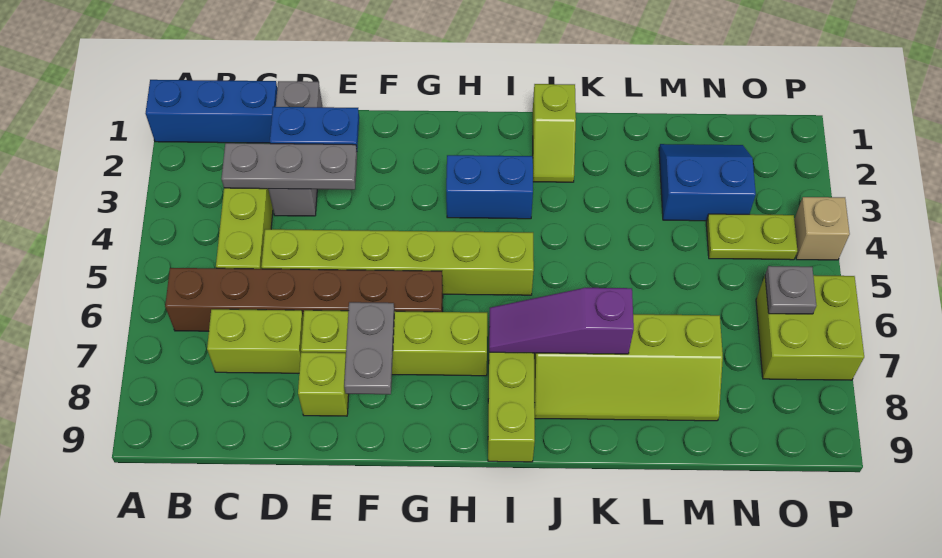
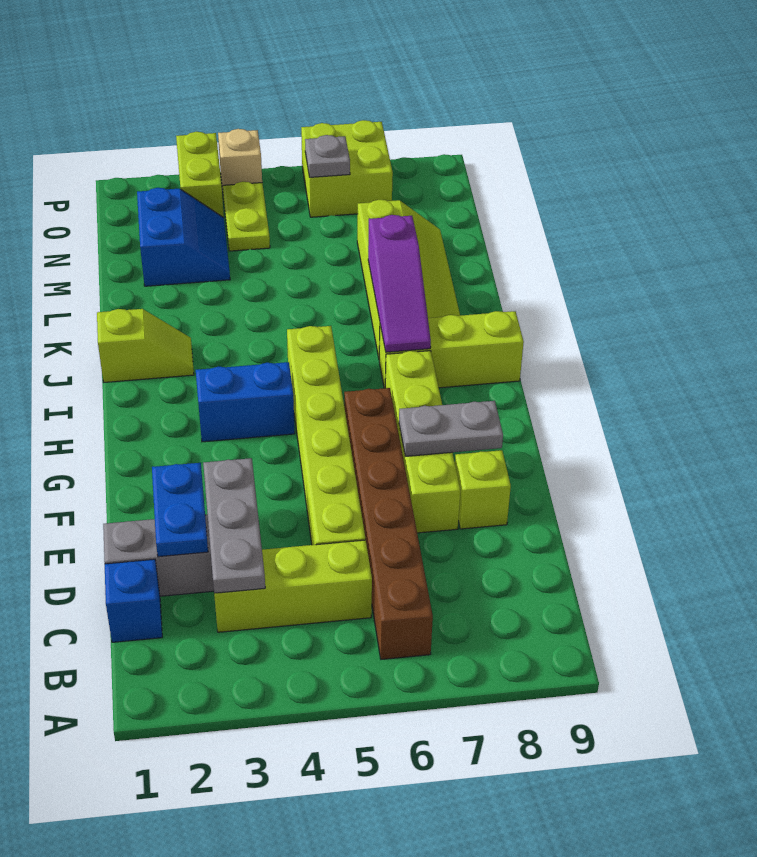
blue 1x3 brick [145,80,277,143] -> blue 1x1 brick [105,559,162,642]
lime 1x2 brick [207,309,303,373] -> lime 1x2 brick moved to [176,132,224,218]
blue 1x2 brick [446,155,533,219] -> blue 1x2 brick turned to [196,362,295,442]
blue 2x2 slope [659,144,756,221] -> blue 2x2 slope turned to [137,188,230,286]

